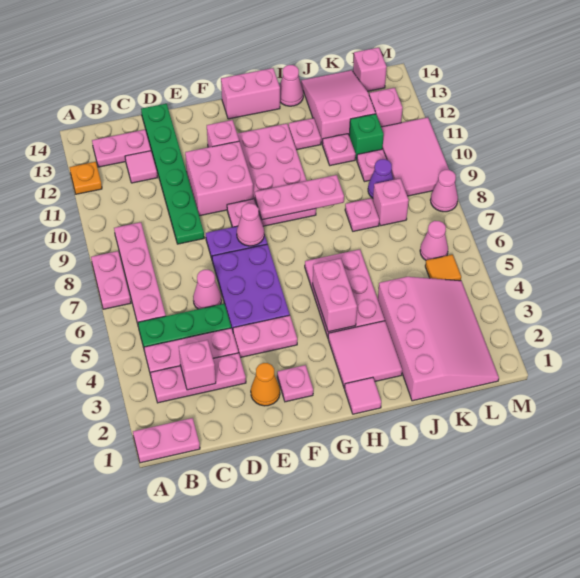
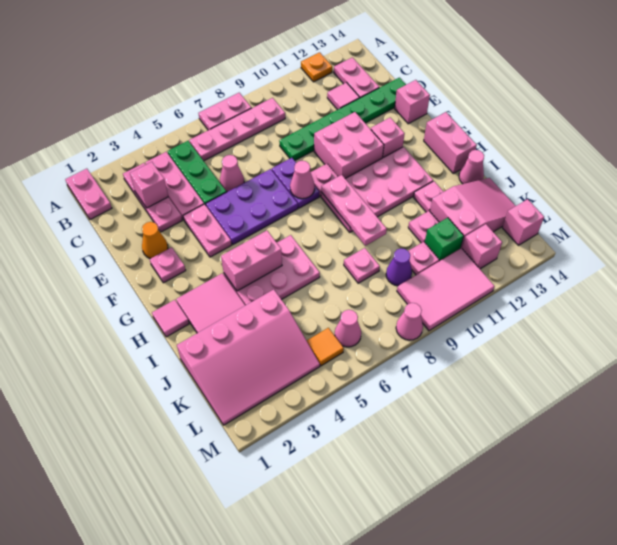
pink 1x1 brick [373,179,409,226] -> pink 1x1 brick moved to [395,80,430,124]

